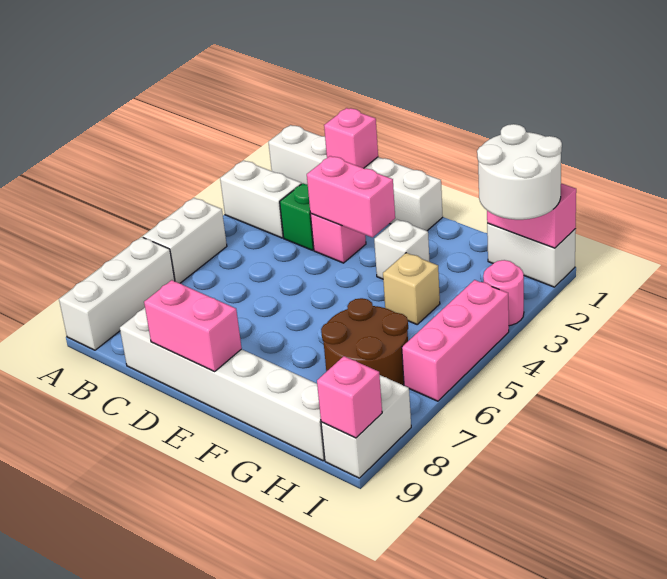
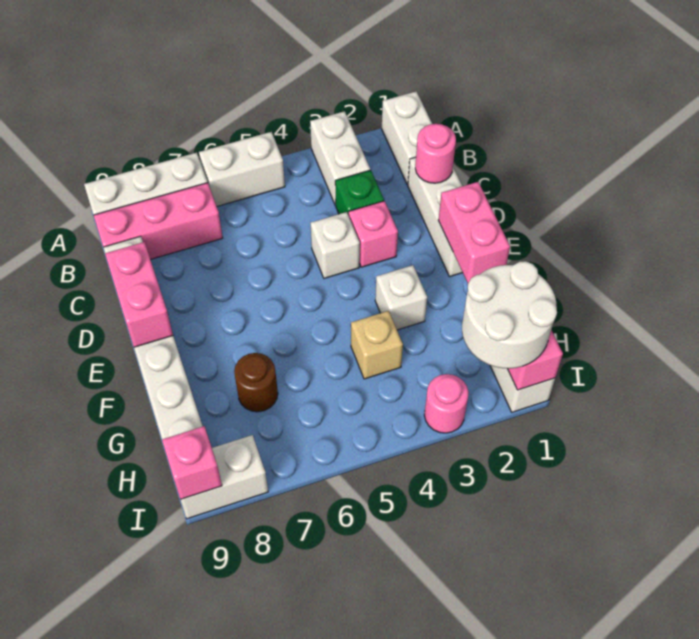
pink 1x1 brick [324,108,378,168] -> pink 1x1 round brick [415,124,456,183]
pink 1x2 brick [307,156,395,237] -> pink 1x2 brick moved to [438,182,510,283]
none -> white 1x1 brick [310,212,360,278]
brown 2x2 round brick [321,298,408,385] -> brown 1x1 round brick [234,353,278,412]
pink 1x3 brick [402,280,509,401] -> pink 1x3 brick moved to [94,183,223,259]

